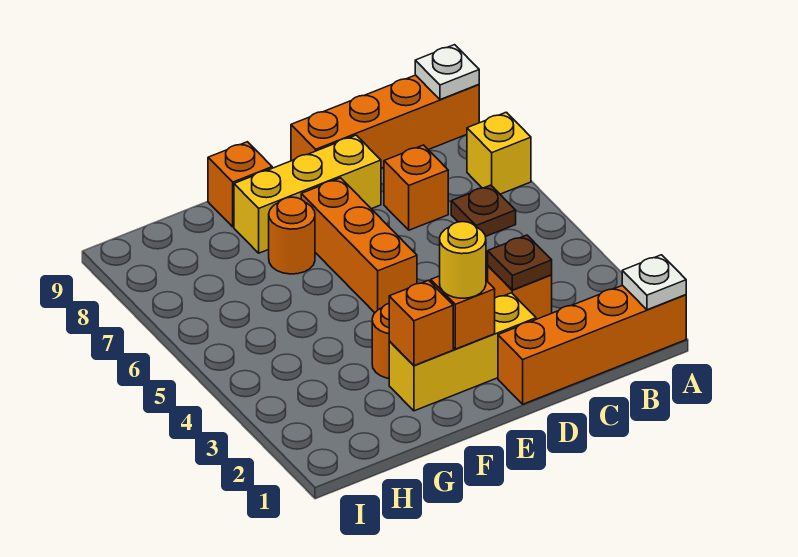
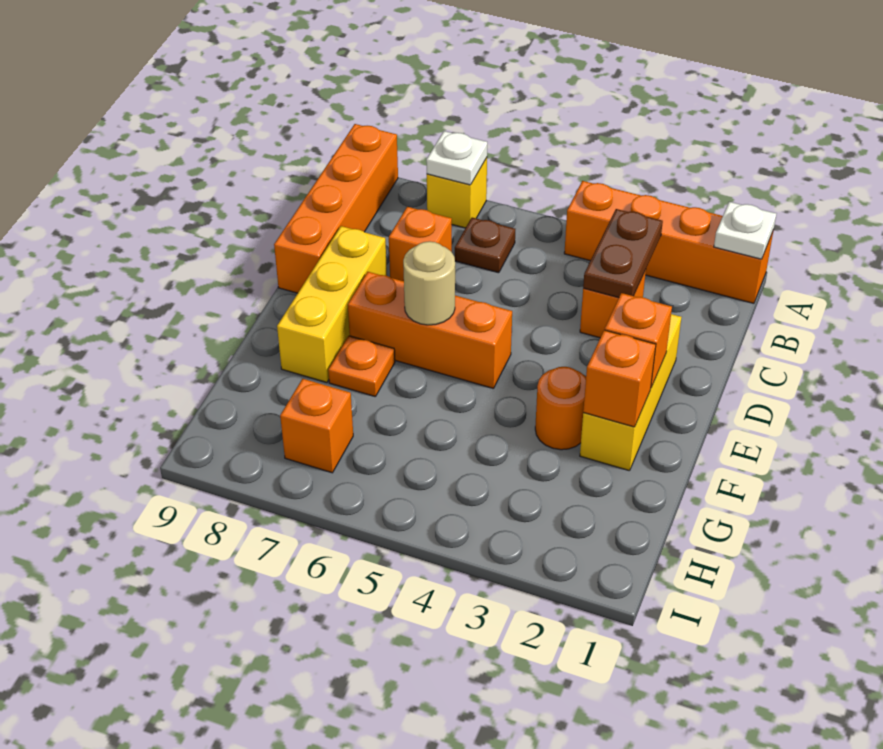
orange 1x4 brick [498,285,686,404] -> orange 1x4 brick turned to [564,181,774,303]
white 1x1 plate [415,45,479,100] -> white 1x1 plate moved to [426,131,487,185]
brown 1x1 plate [488,235,552,290] -> brown 1x2 plate [583,209,663,298]
yellow 1x1 round brick [440,222,486,298] -> none
none -> tan 1x1 round brick [403,241,455,325]
orange 1x1 round brick [269,197,315,274] -> orange 1x1 plate [328,336,395,397]
orange 1x1 brick [208,142,272,227] -> orange 1x1 brick moved to [280,379,353,473]

